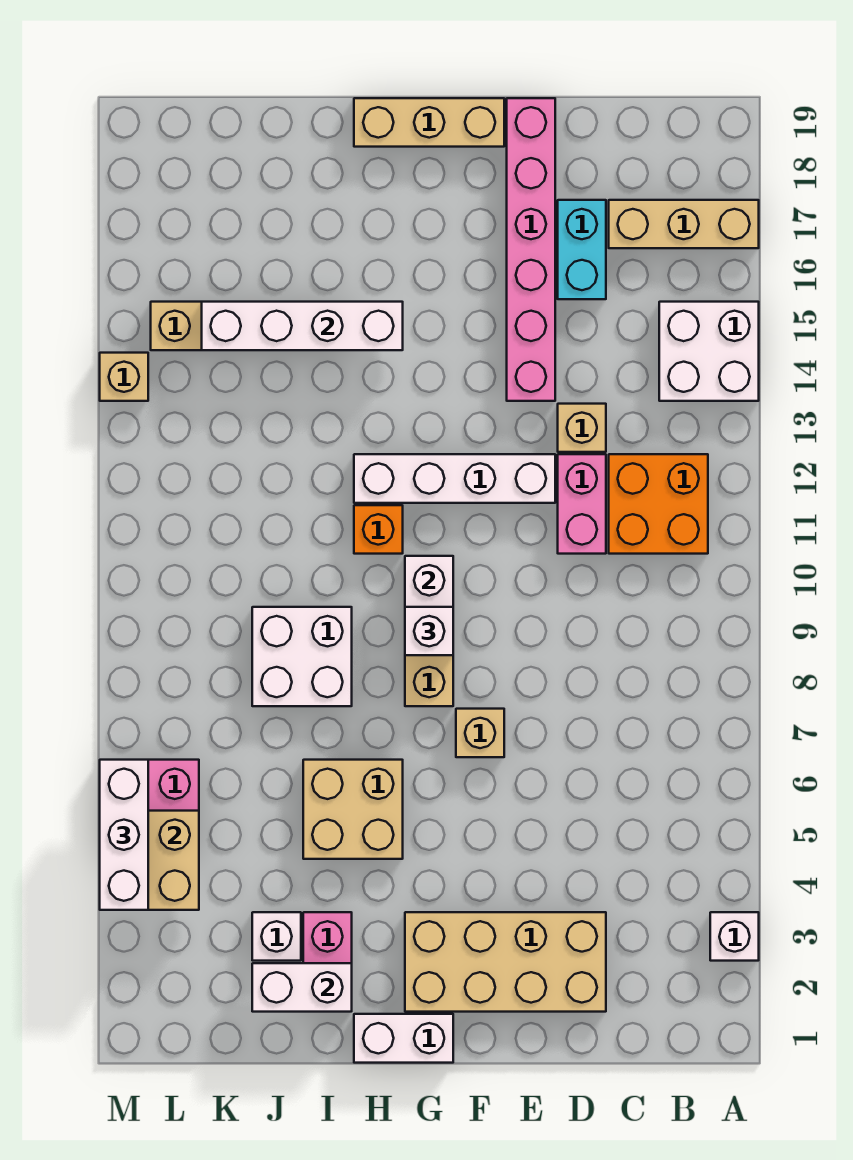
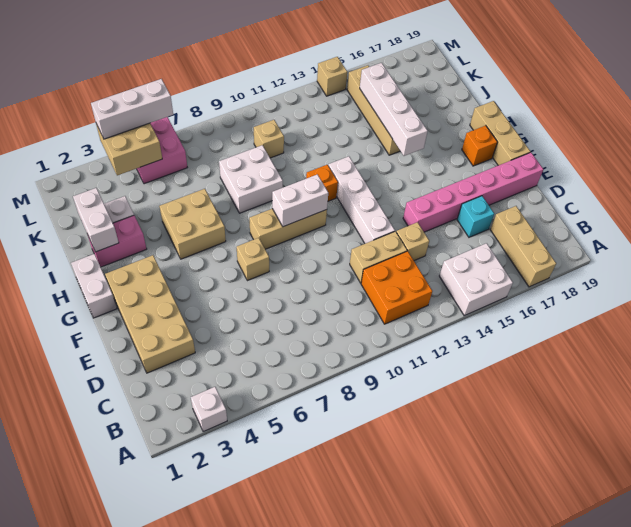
pink 1x2 brick [558,454,606,554] -> tan 1x2 brick [350,231,407,283]
cyan 1x2 brick [558,200,606,299] -> cyan 1x1 brick [457,196,494,237]
white 1x1 brick [405,607,453,655] -> none
none -> orange 1x1 brick [462,126,497,166]
none -> tan 1x1 brick [254,120,284,158]

